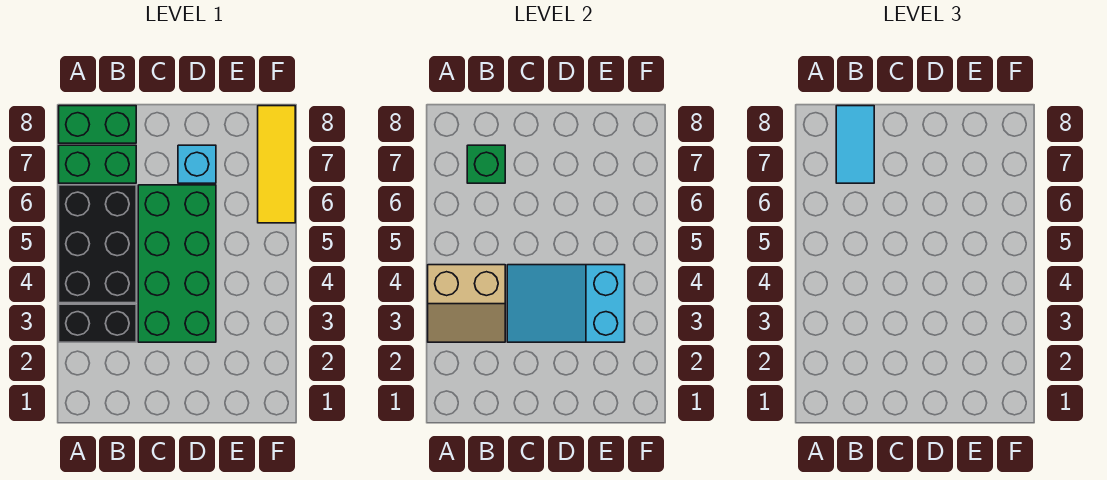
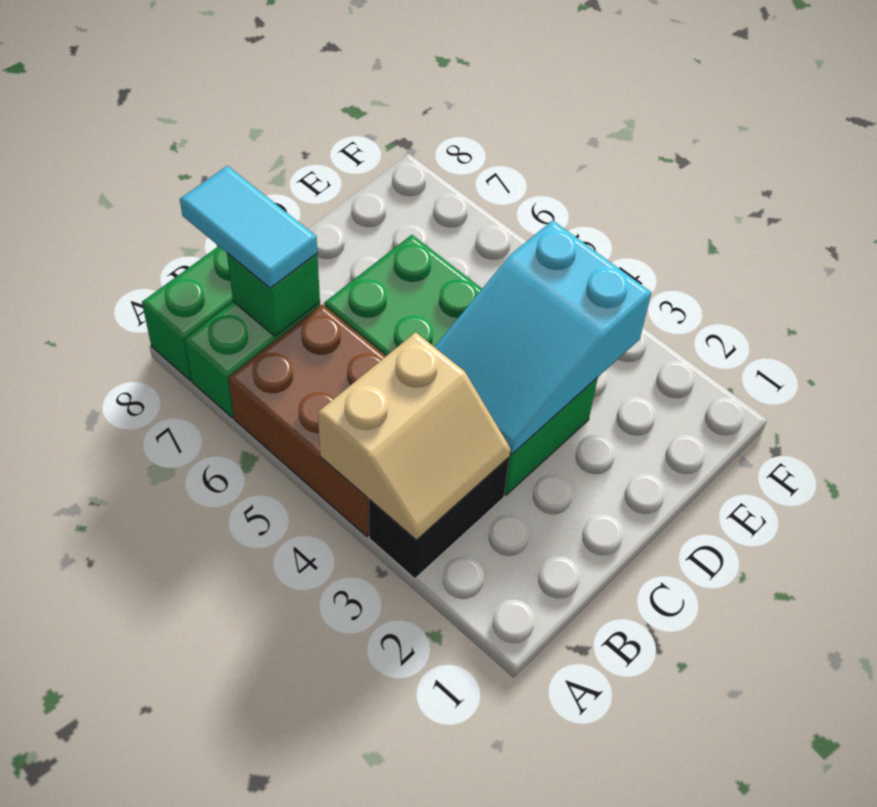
black 2x3 brick [59,185,136,303] -> brown 2x3 brick [228,304,386,536]
cyan 1x1 brick [178,145,216,183] -> none
yellow 1x3 tile [258,106,295,223] -> none

